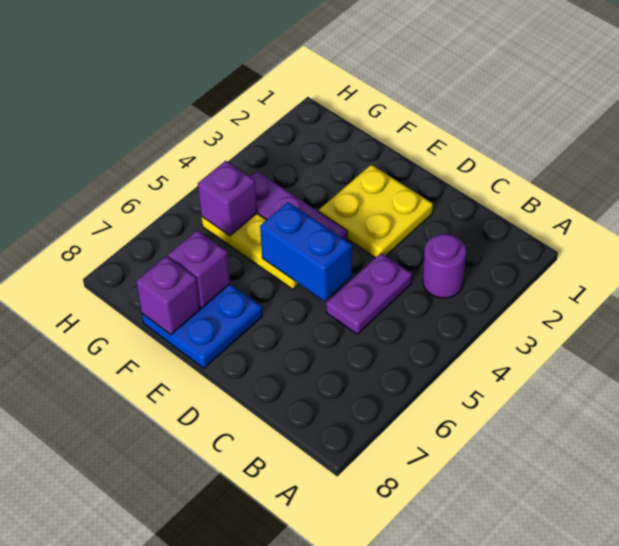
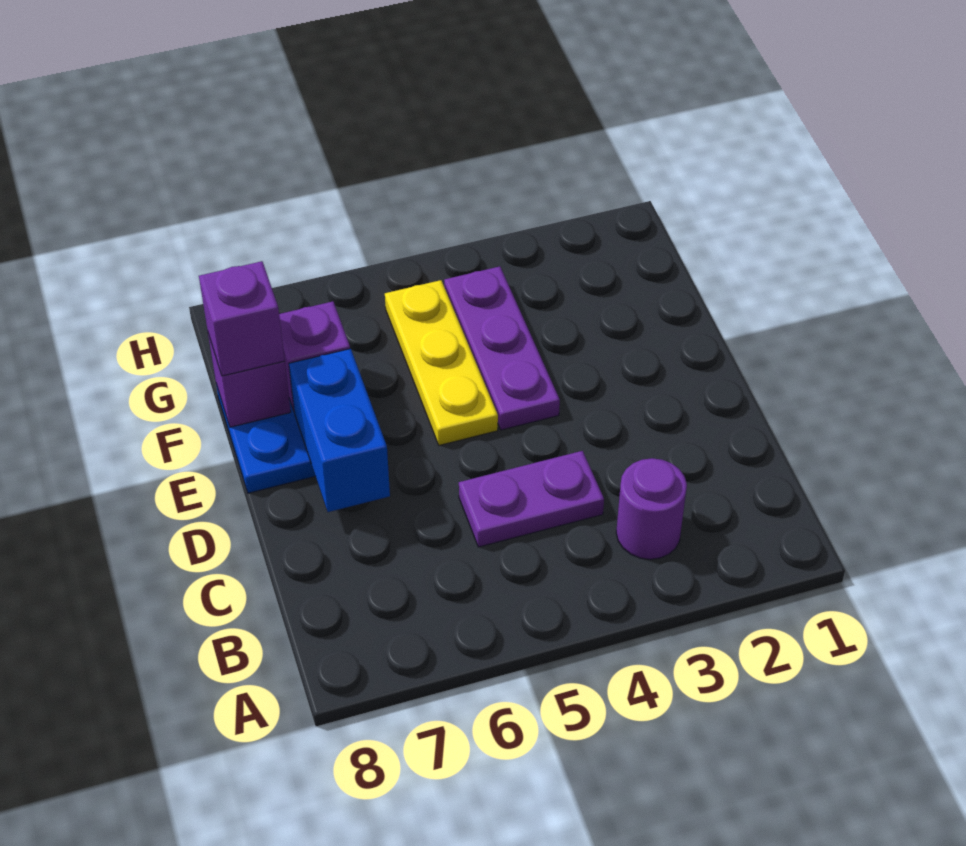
yellow 2x2 plate [319,165,433,258] -> none
blue 1x2 brick [260,202,352,301] -> blue 1x2 brick moved to [289,349,390,512]
purple 1x1 brick [198,161,257,236] -> purple 1x1 brick moved to [199,261,285,376]

